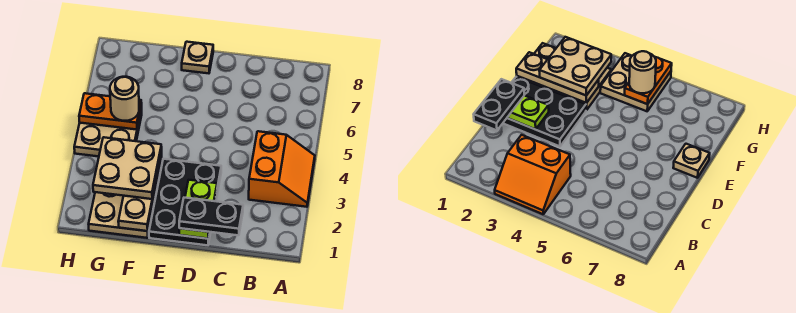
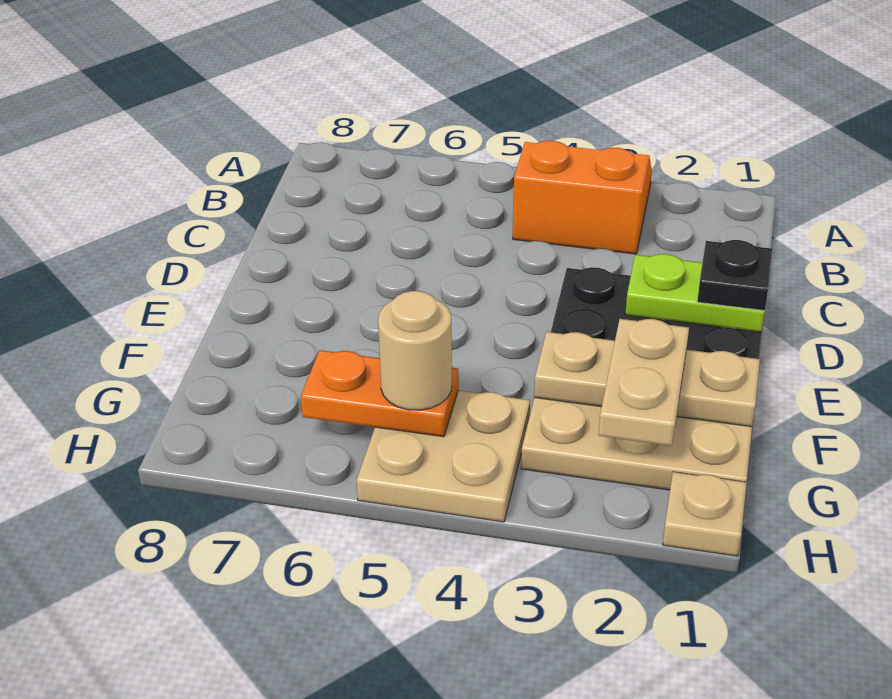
black 1x2 plate [179,198,243,235] -> black 1x1 plate [697,240,772,311]
tan 1x1 plate [182,42,213,73] -> tan 1x1 plate moved to [663,472,746,556]
tan 2x2 plate [93,137,162,199] -> tan 1x2 plate [599,319,689,446]
orange 1x2 plate [79,93,142,130] -> orange 1x2 plate turned to [301,350,458,437]

